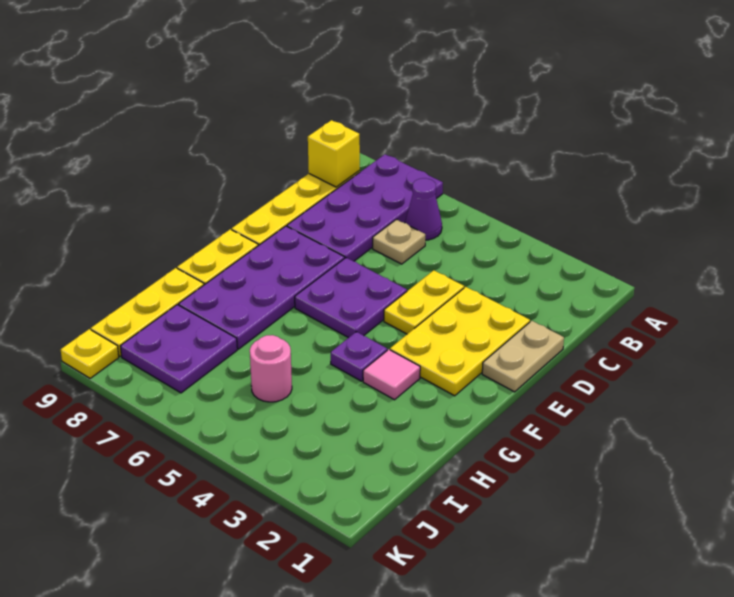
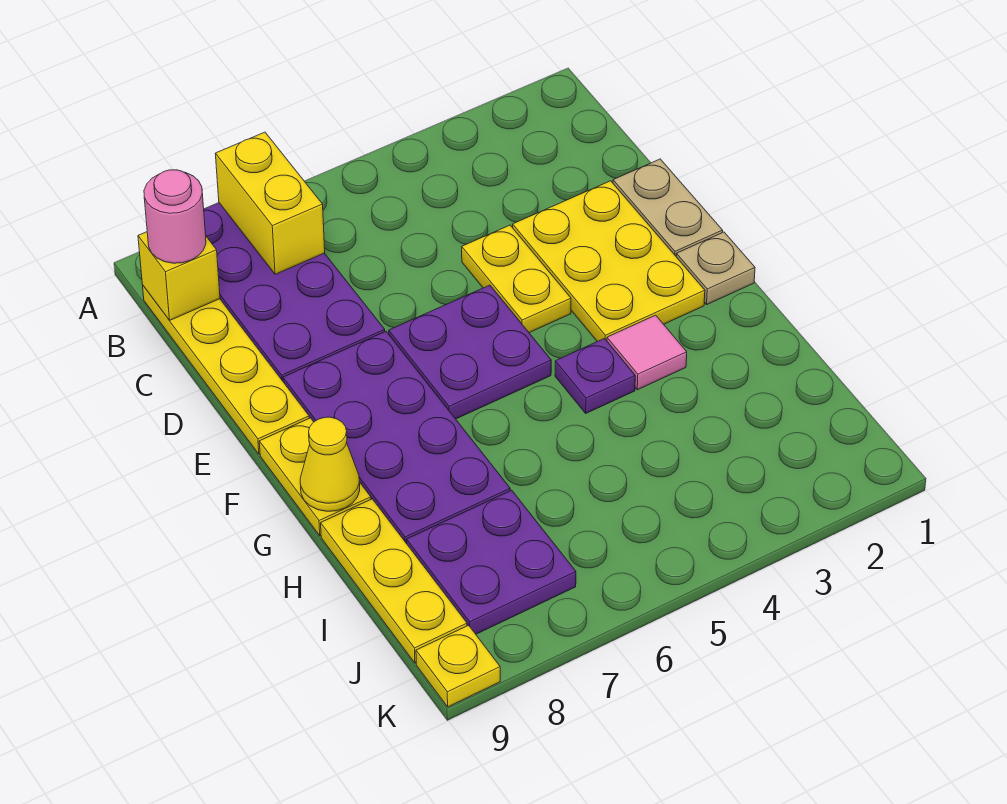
none -> yellow 1x2 brick [215,132,325,274]
purple 1x1 cone [405,178,442,240] -> none
tan 1x1 plate [373,219,425,264] -> tan 1x1 plate moved to [676,232,755,304]
none -> yellow 1x1 cone [300,417,360,511]
pink 1x1 round brick [250,335,292,402] -> pink 1x1 round brick moved to [144,170,206,263]

